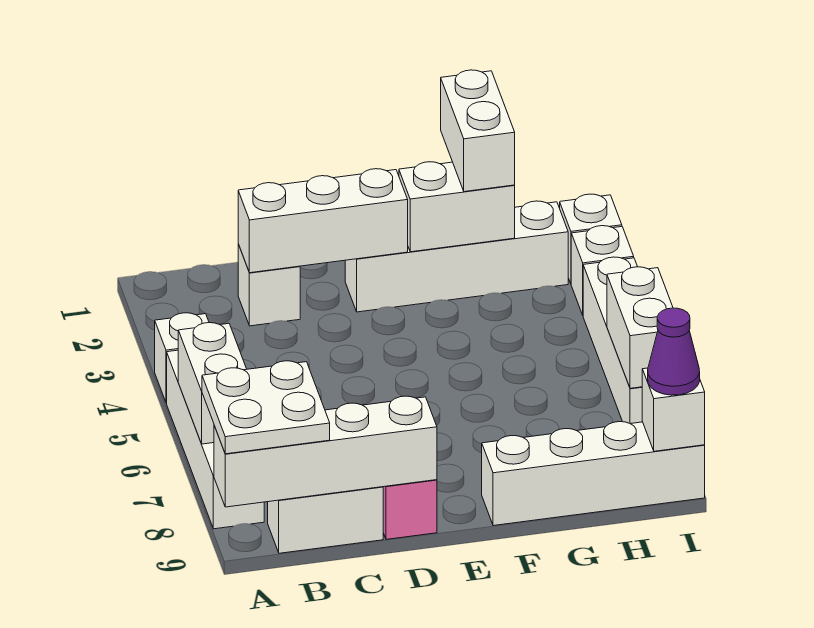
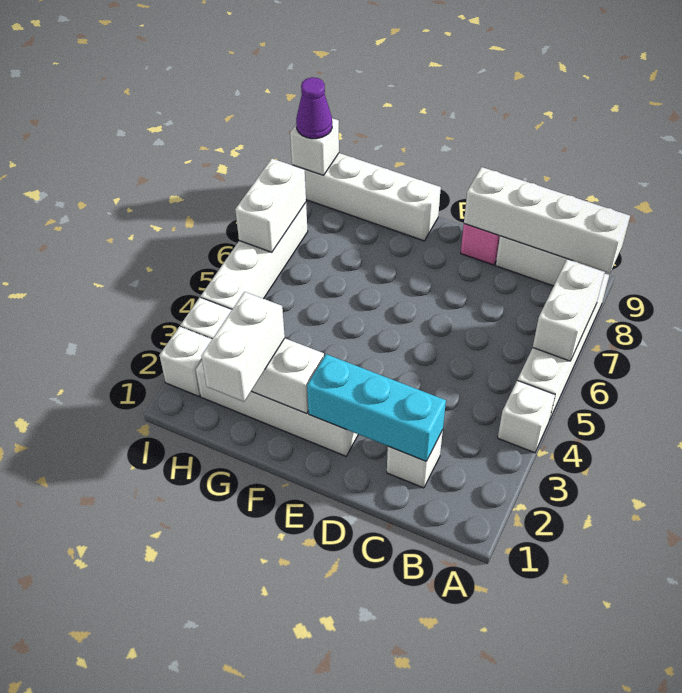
white 2x2 plate [202,361,330,454] -> none
white 1x3 brick [238,169,408,273] -> cyan 1x3 brick [307,354,446,461]

